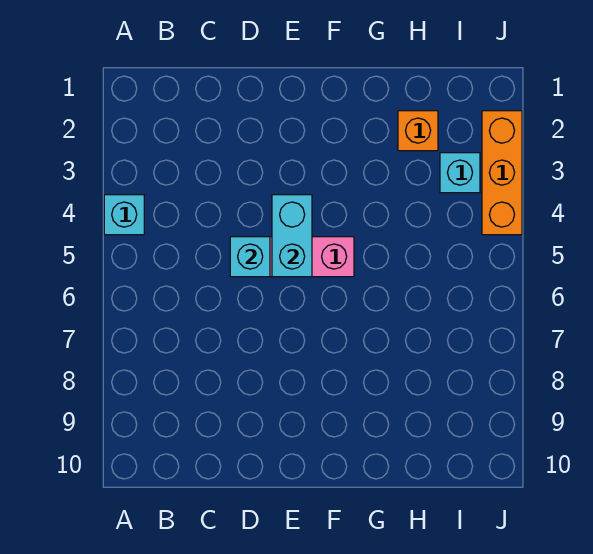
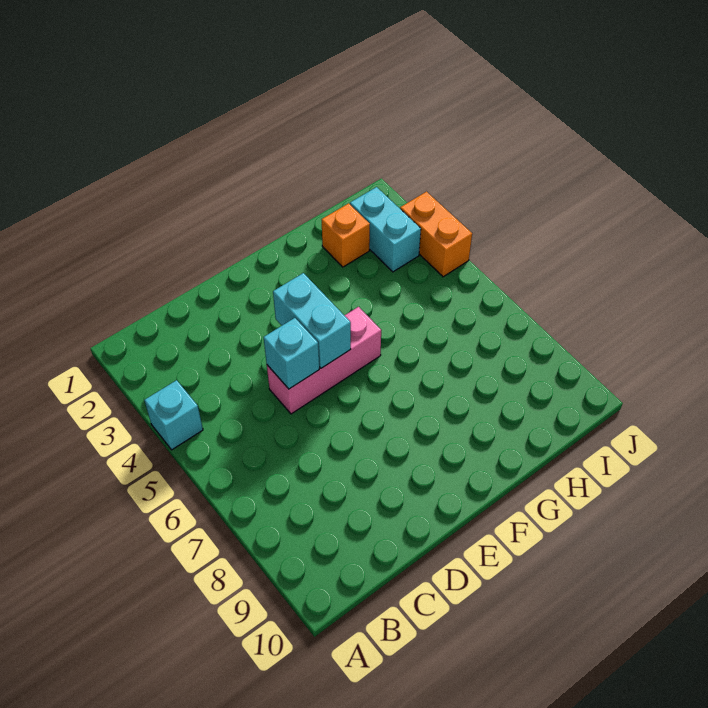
cyan 1x1 brick [440,153,480,193] -> cyan 1x2 brick [350,187,421,272]
orange 1x3 brick [482,111,522,235] -> orange 1x2 brick [400,192,472,277]

